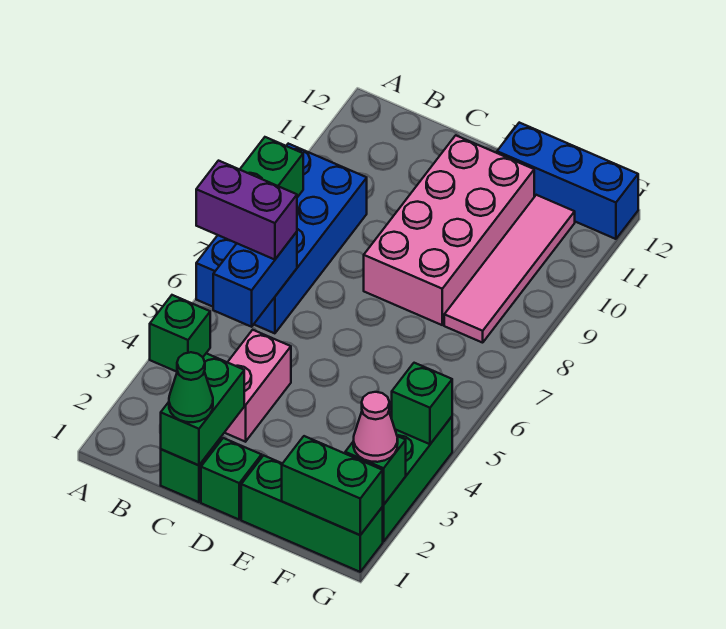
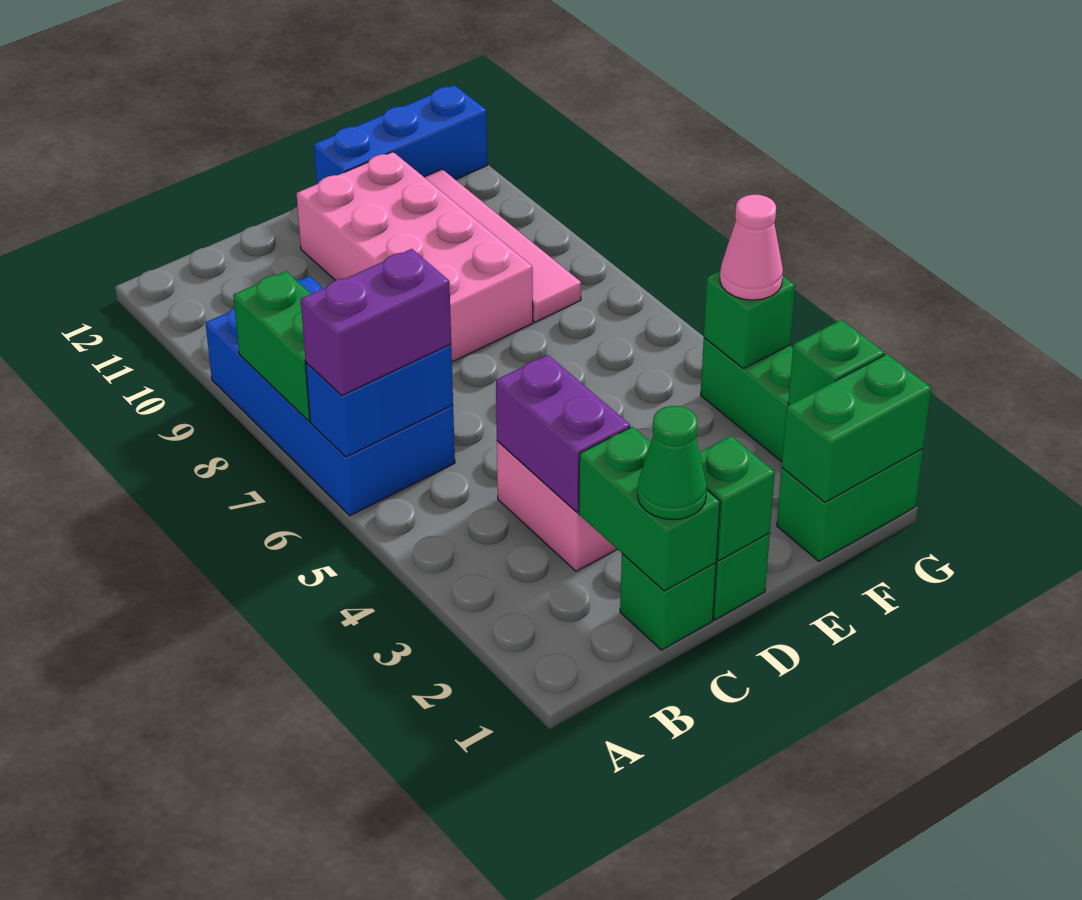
green 1x1 brick [150,295,210,372] -> green 1x1 brick moved to [699,436,775,561]
blue 1x2 brick [213,232,297,327] -> blue 1x2 brick turned to [306,344,453,457]
none -> purple 1x2 brick [496,355,630,512]
green 1x3 brick [241,455,383,572] -> green 1x2 brick [777,449,923,561]
pink 1x1 cone [353,392,398,462] -> pink 1x1 cone moved to [720,195,783,300]

